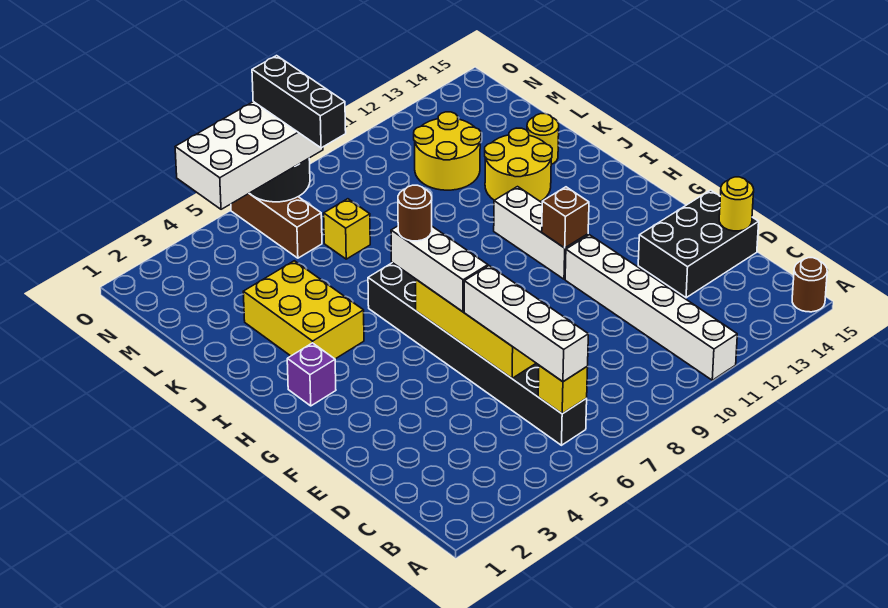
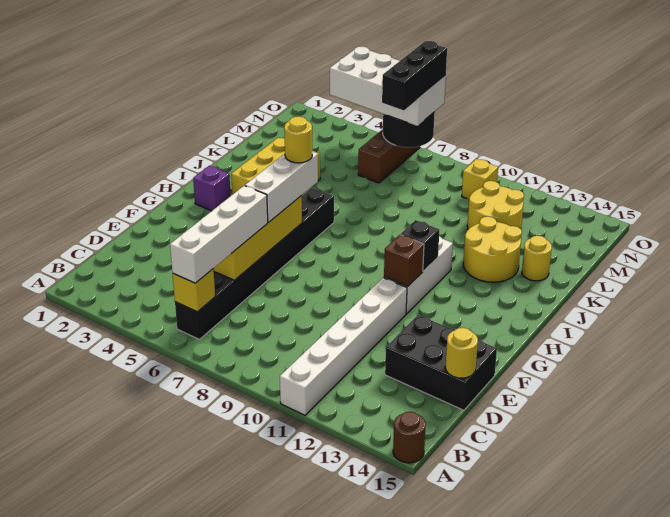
brown 1x1 round brick [398,185,432,241] -> yellow 1x1 round brick [284,117,312,163]
none -> black 1x1 brick [401,220,439,271]
yellow 1x1 brick [324,199,370,259] -> yellow 1x1 brick moved to [462,159,498,199]

